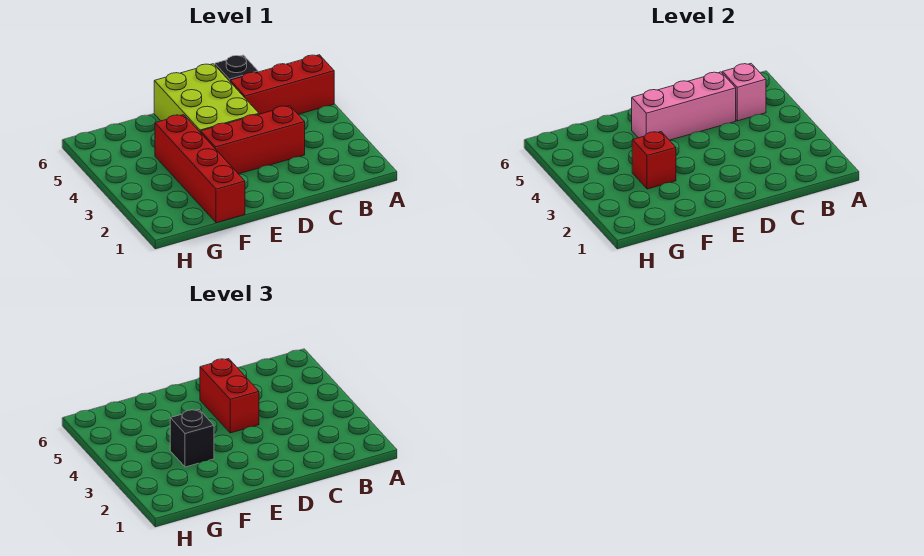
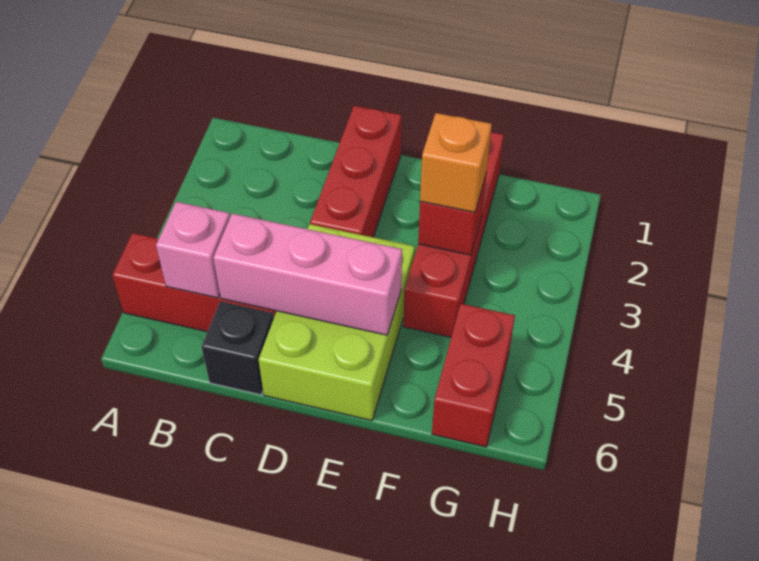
red 1x3 brick [201,106,305,174] -> red 1x3 brick turned to [310,106,401,237]
red 1x2 brick [200,359,259,433] -> red 1x2 brick moved to [432,304,515,447]
black 1x1 brick [170,410,214,467] -> orange 1x1 brick [420,113,492,212]

